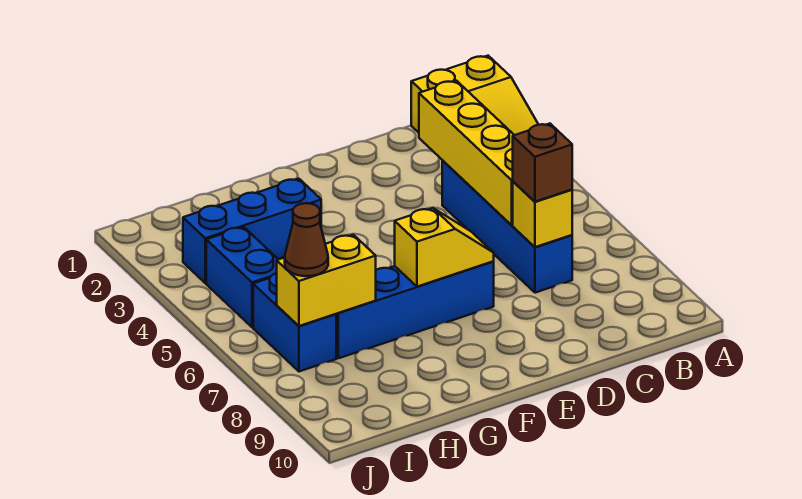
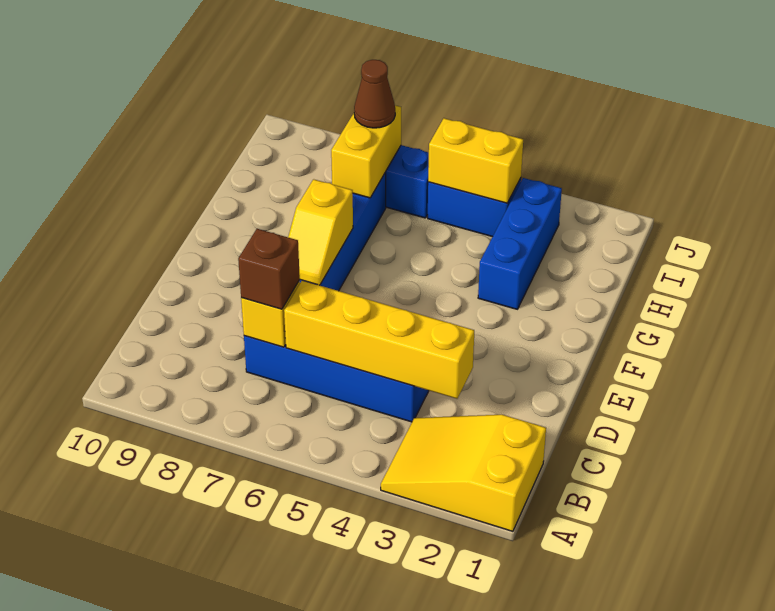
none -> yellow 1x2 brick [428,118,523,203]

